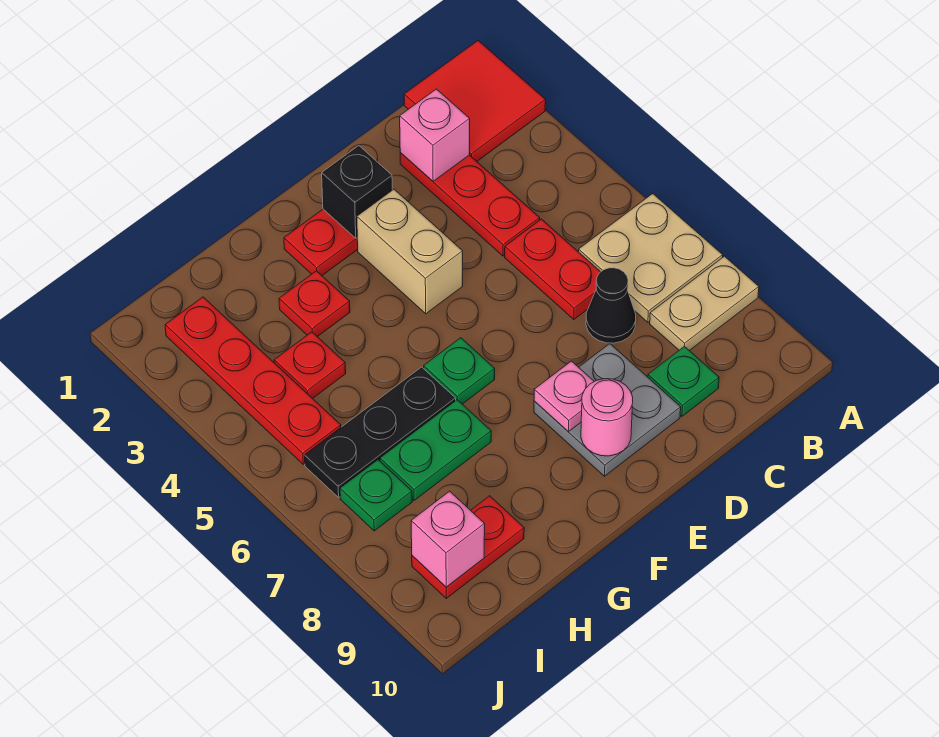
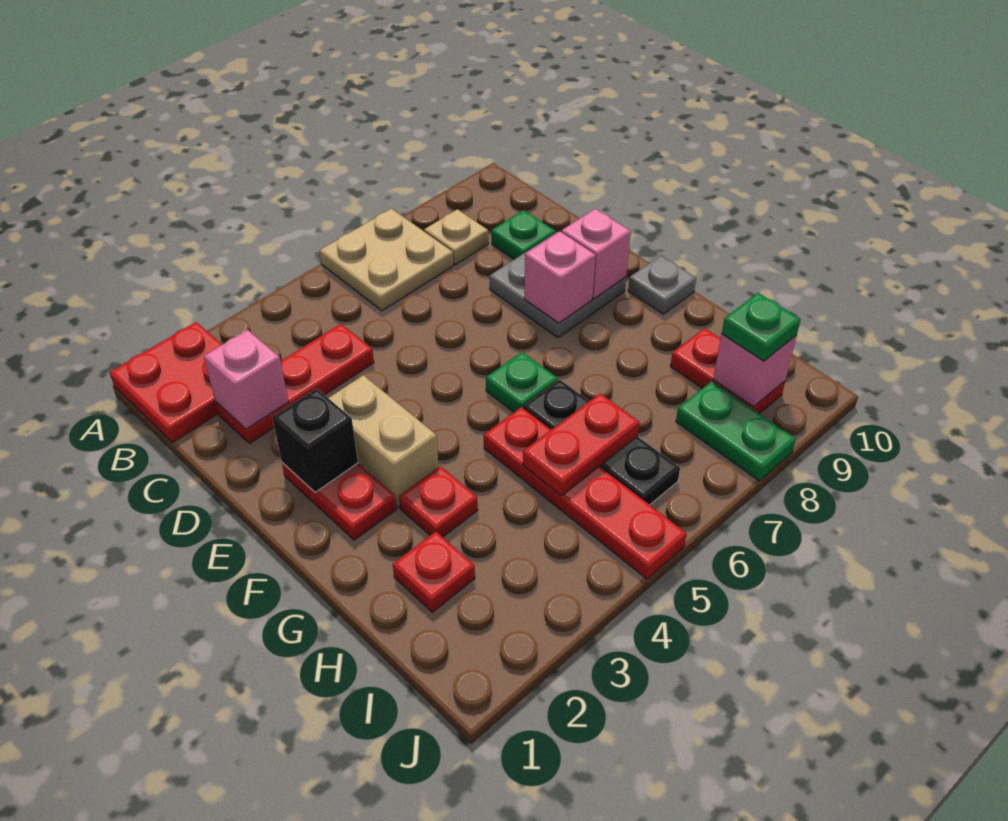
red 2x2 tile [404,41,546,161] -> red 2x2 plate [110,322,222,443]
tan 1x2 plate [650,256,759,351] -> tan 1x1 plate [424,209,488,265]
red 1x2 plate [505,219,600,319] -> red 1x2 plate moved to [523,394,639,496]
black 1x1 cone [586,268,636,343] -> none
tan 1x2 brick [357,189,463,314] -> tan 1x2 brick turned to [329,375,439,507]
pink 1x1 plate [534,361,594,432] -> pink 1x1 brick [524,232,596,323]
pink 1x1 round brick [581,379,633,456] -> pink 1x1 brick [562,209,631,299]
none -> grey 1x1 plate [628,255,696,314]
green 1x2 plate [380,400,491,501] -> green 1x2 plate moved to [676,382,796,481]
red 1x1 plate [274,332,346,398] -> red 1x1 plate moved to [393,532,475,612]
red 1x4 plate [165,297,341,464] -> red 1x4 plate turned to [484,407,687,579]
green 1x1 plate [340,460,412,531] -> green 1x1 plate moved to [722,293,801,361]

